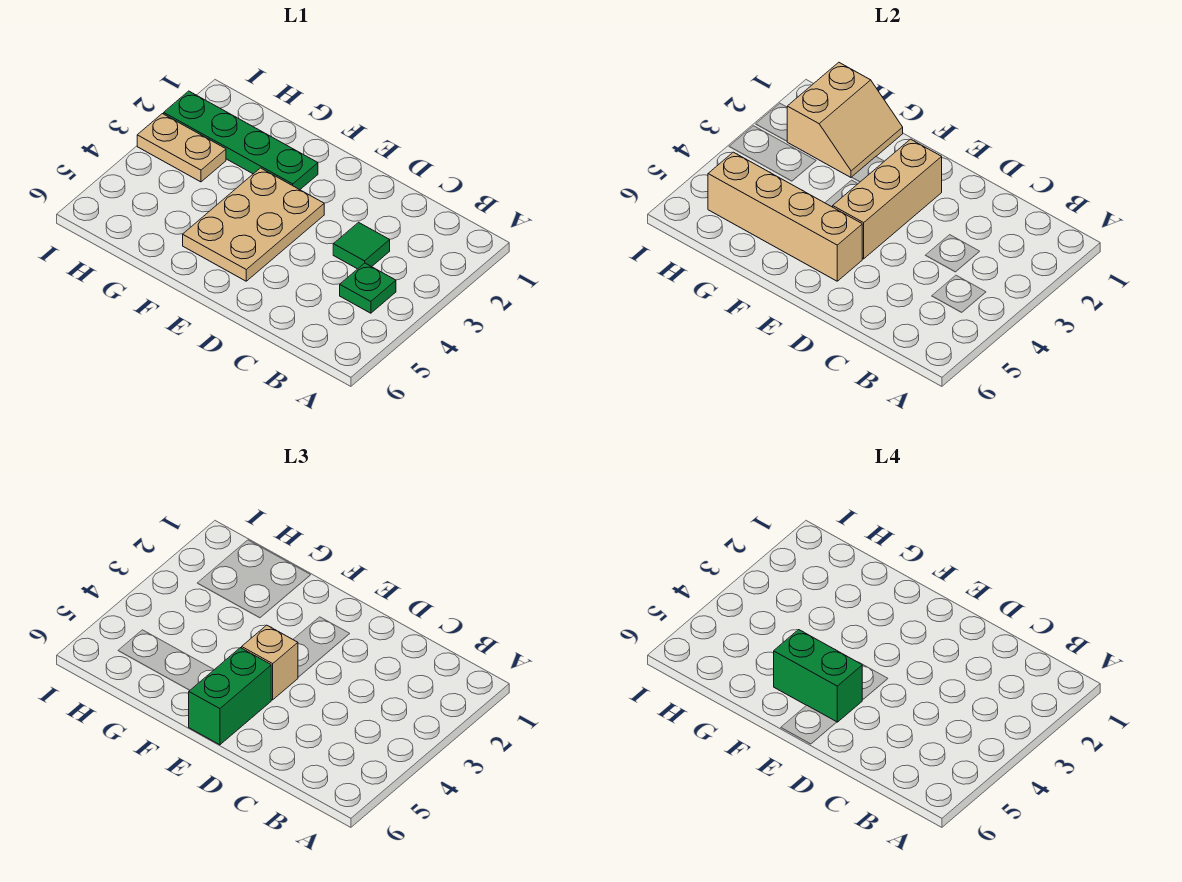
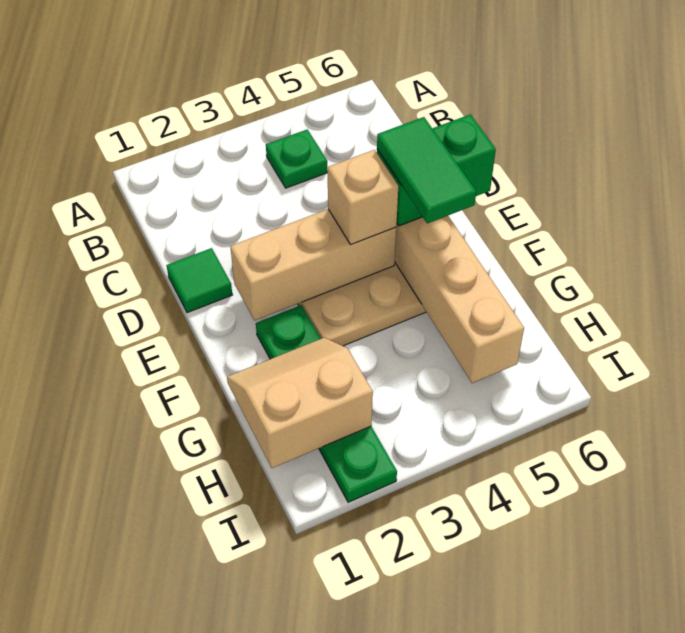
green 1x1 tile [333,222,390,269] -> green 1x1 tile moved to [166,248,232,313]
green 1x2 brick [774,630,862,722] -> green 1x2 tile [377,117,476,224]
tan 1x2 plate [137,114,226,182] -> none

